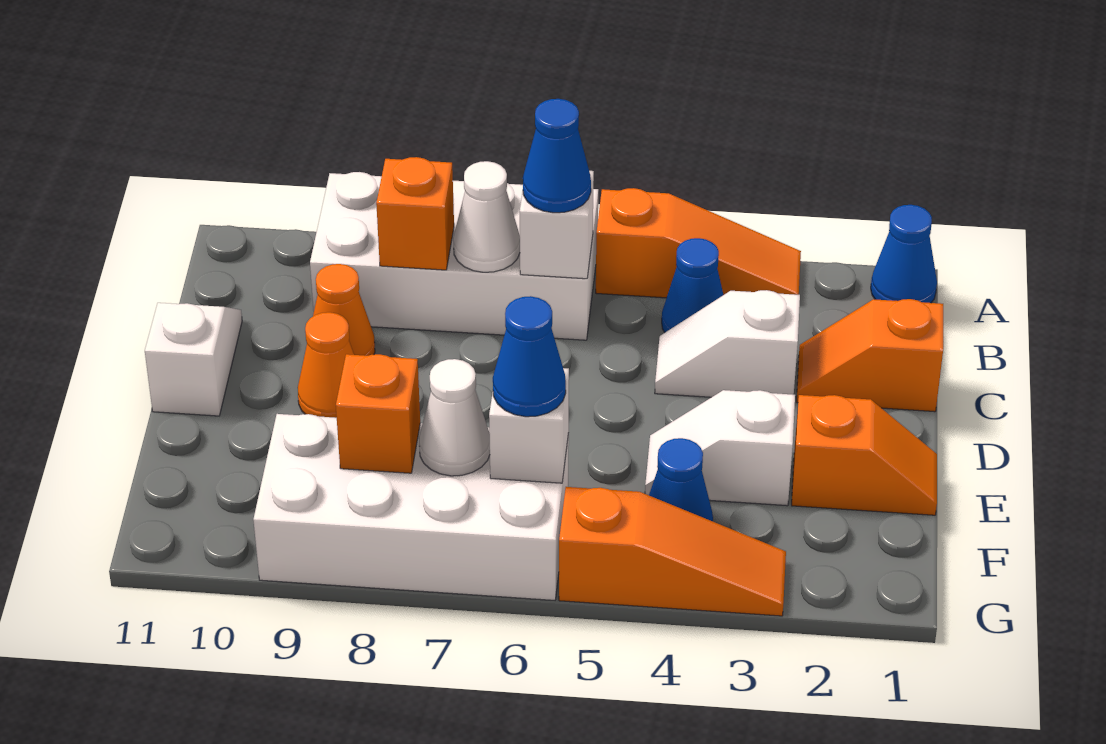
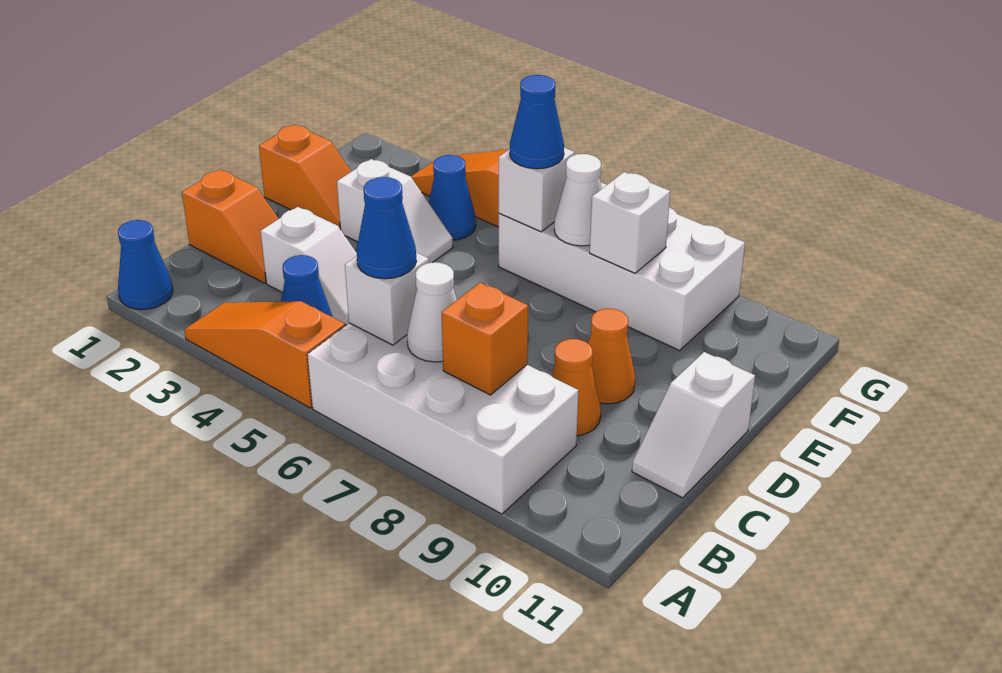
orange 1x2 slope [792,395,937,515] -> orange 1x2 slope turned to [259,125,352,228]
orange 1x1 brick [336,354,420,473] -> white 1x1 brick [590,172,670,273]

